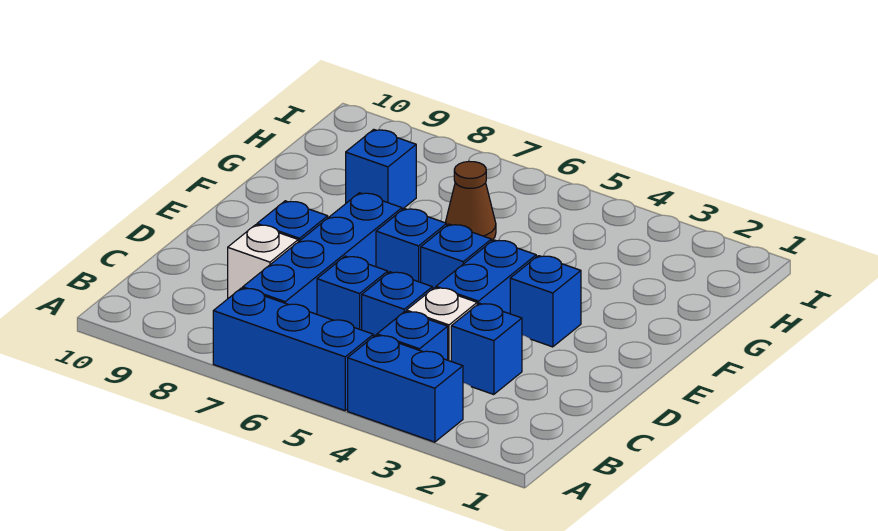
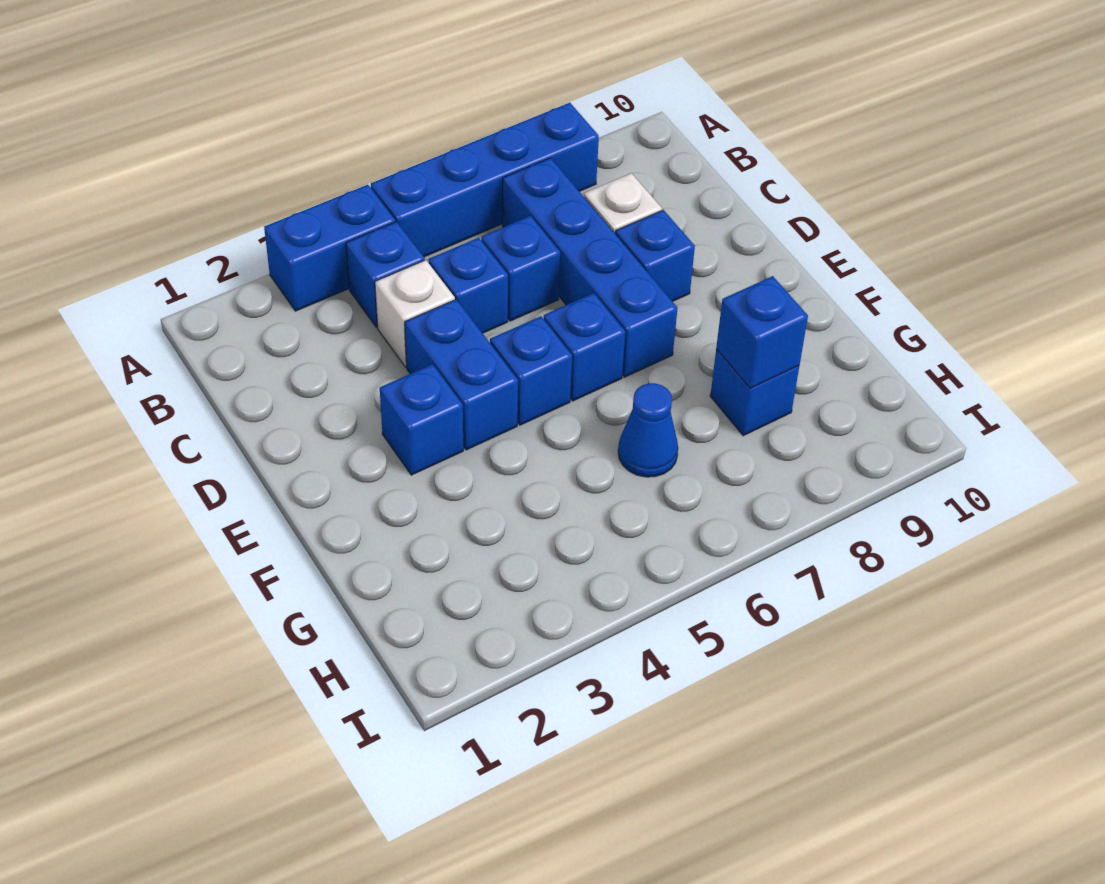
blue 1x3 brick [213,288,373,411] -> blue 1x4 brick [371,103,599,257]
blue 1x1 brick [451,303,522,395] -> blue 1x1 brick moved to [716,276,808,389]
brown 1x1 cone [445,161,496,241] -> blue 1x1 cone [618,383,678,477]

